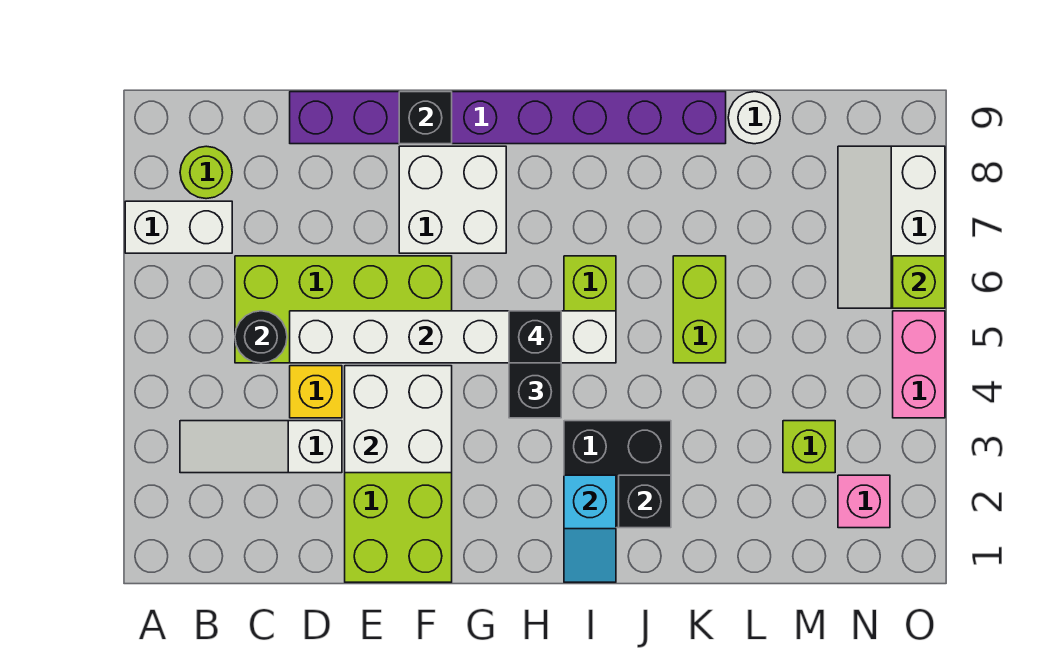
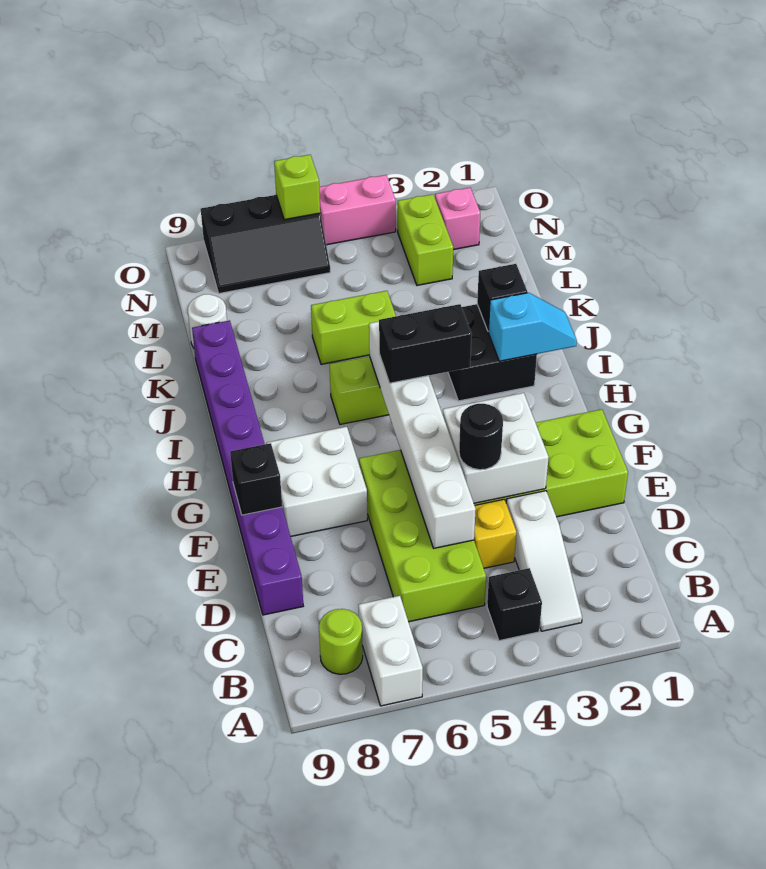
black 1x1 round brick [235,311,287,363] -> black 1x1 round brick moved to [459,404,503,470]
black 1x1 brick [509,311,561,363] -> black 1x1 brick moved to [487,568,542,641]
lime 1x1 brick [783,421,835,473] -> lime 1x2 brick [398,194,453,285]
white 2x3 slope [838,146,945,308] -> black 2x3 slope [201,195,330,293]

